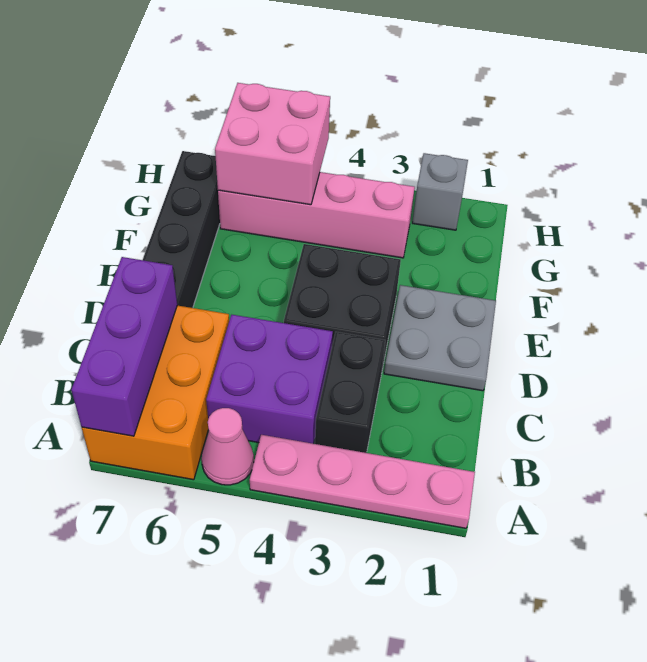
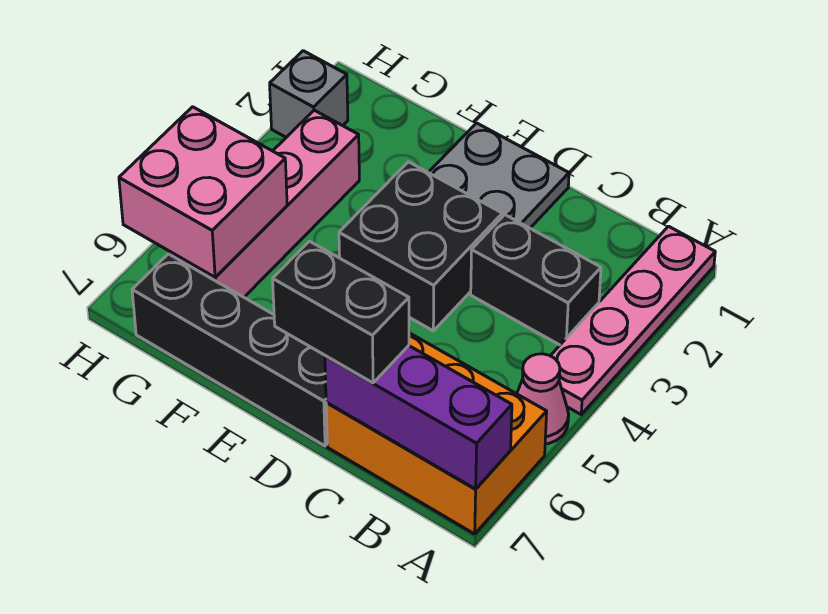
purple 2x2 brick [206,315,333,444] -> none
none -> black 1x2 brick [273,241,409,383]

